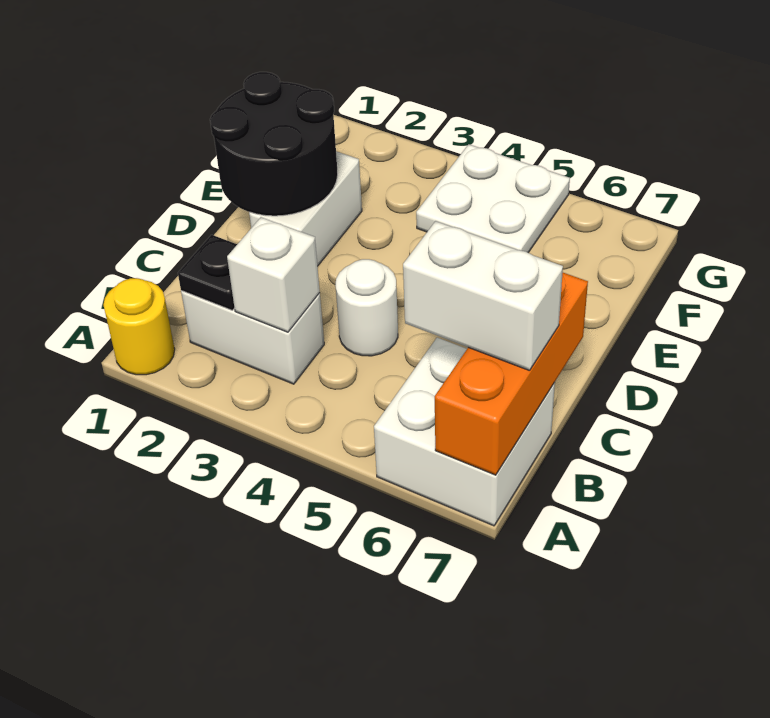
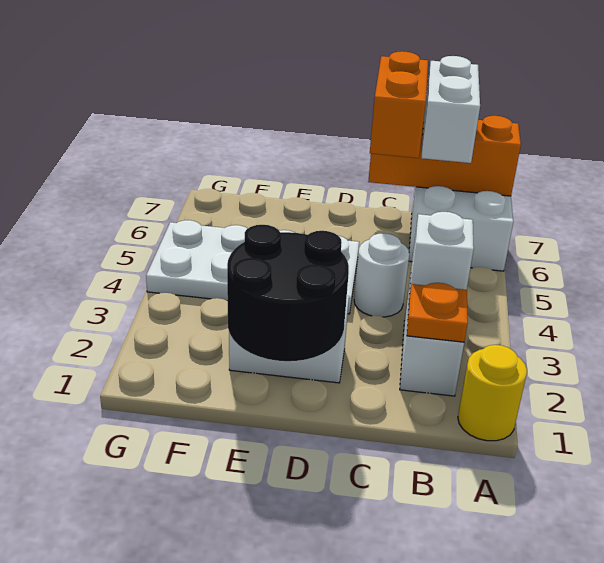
black 1x1 plate [178,235,237,310] -> orange 1x1 plate [407,283,468,342]
none -> orange 1x2 brick [370,51,428,158]
white 2x2 plate [416,144,570,252] -> white 2x4 plate [146,220,359,314]

